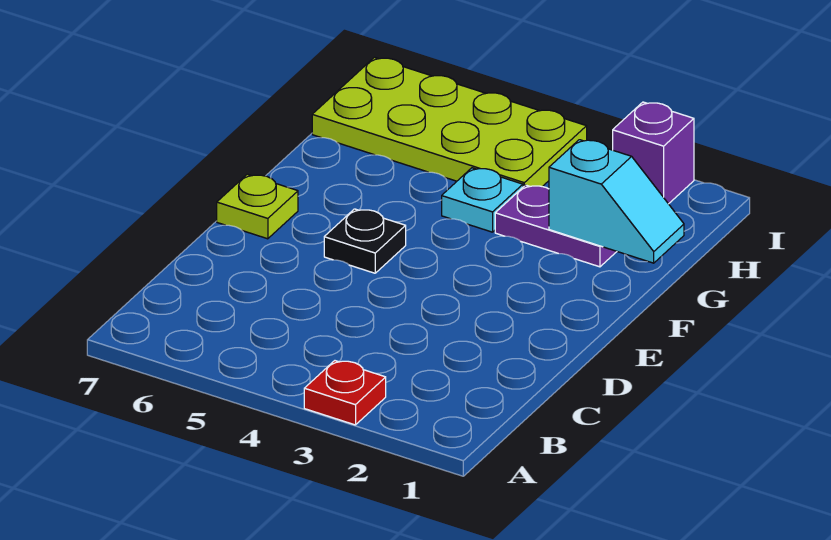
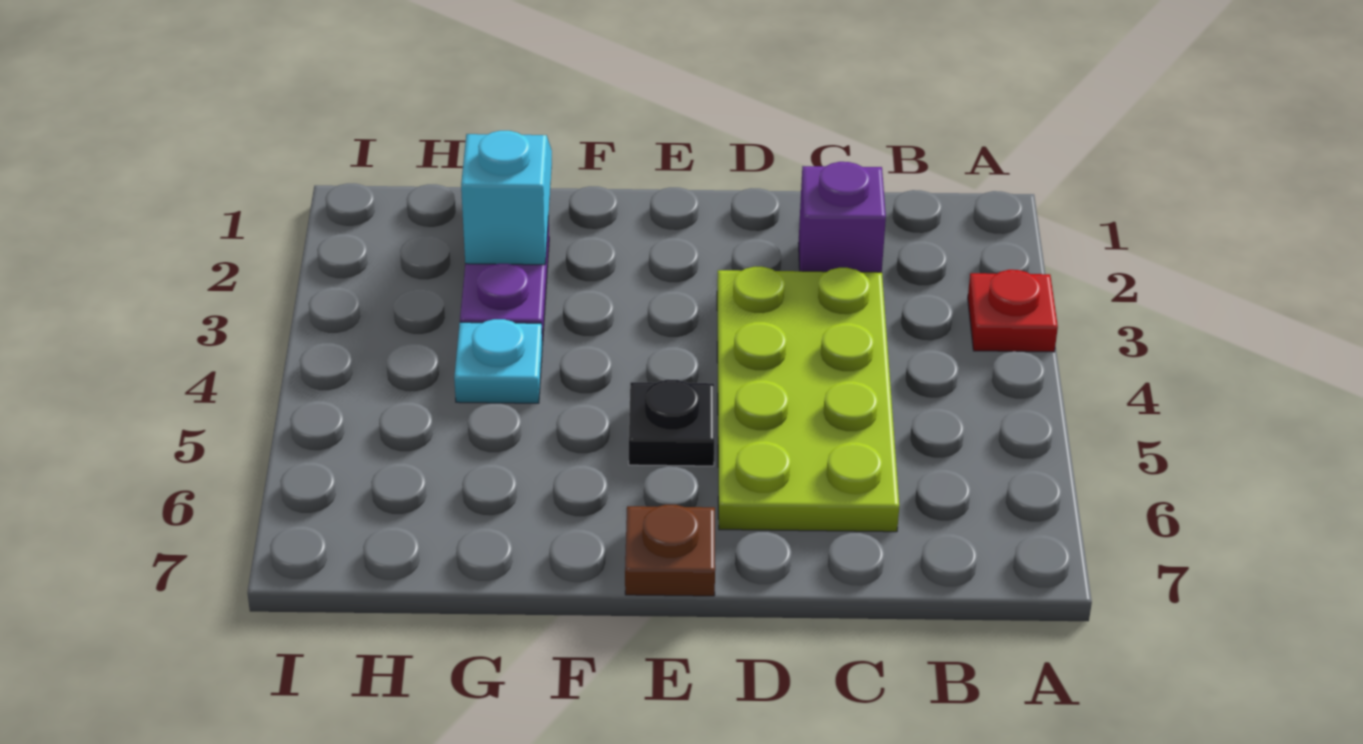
lime 1x1 plate [217,174,298,239] -> brown 1x1 plate [625,505,715,596]
lime 2x4 plate [312,57,587,187] -> lime 2x4 plate moved to [717,267,899,532]
purple 1x1 brick [613,102,694,204] -> purple 1x1 brick moved to [798,162,886,272]

